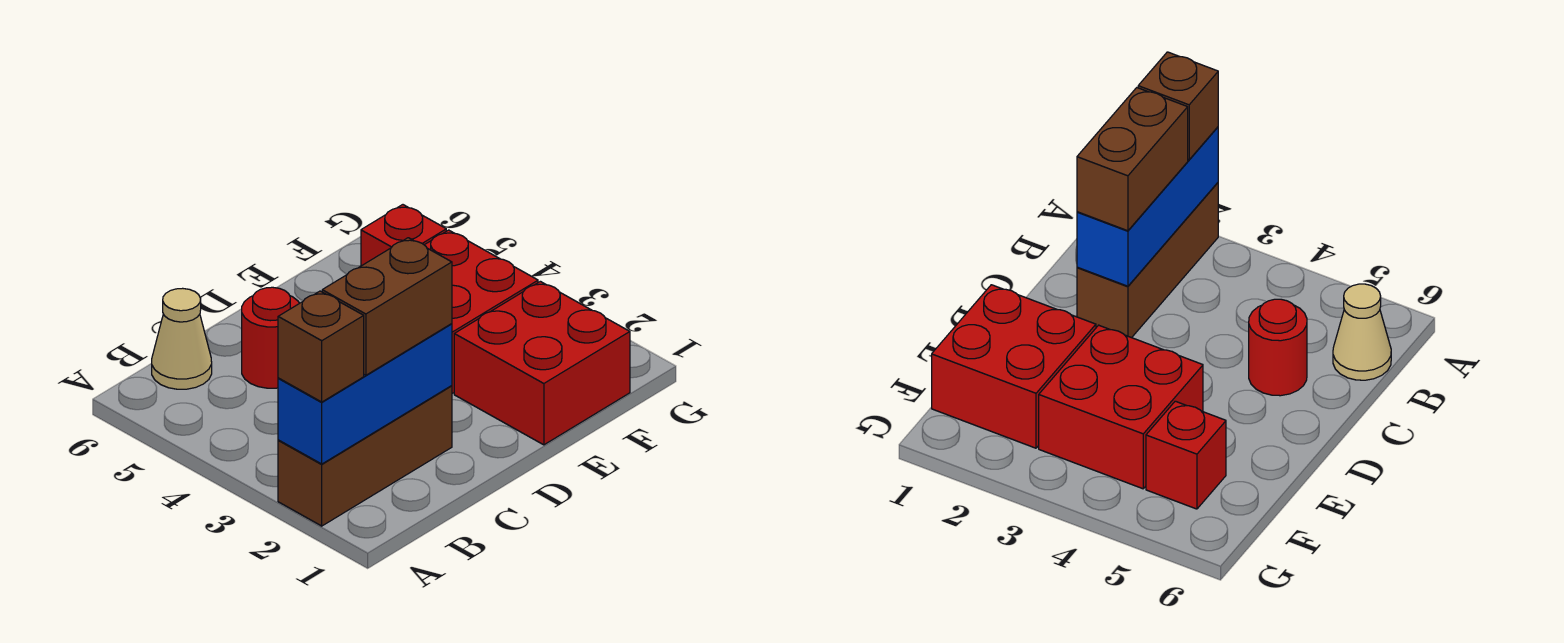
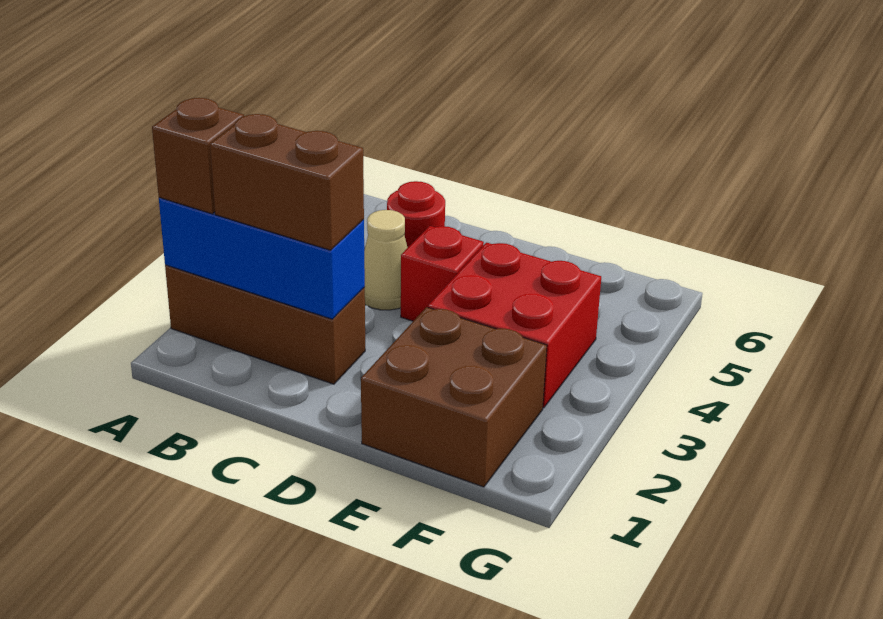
tan 1x1 cone [152,288,212,389] -> tan 1x1 cone moved to [364,210,407,310]
red 2x2 brick [454,281,630,445] -> brown 2x2 brick [361,307,547,487]
red 1x1 brick [361,205,446,266] -> red 1x1 brick moved to [401,226,484,321]

